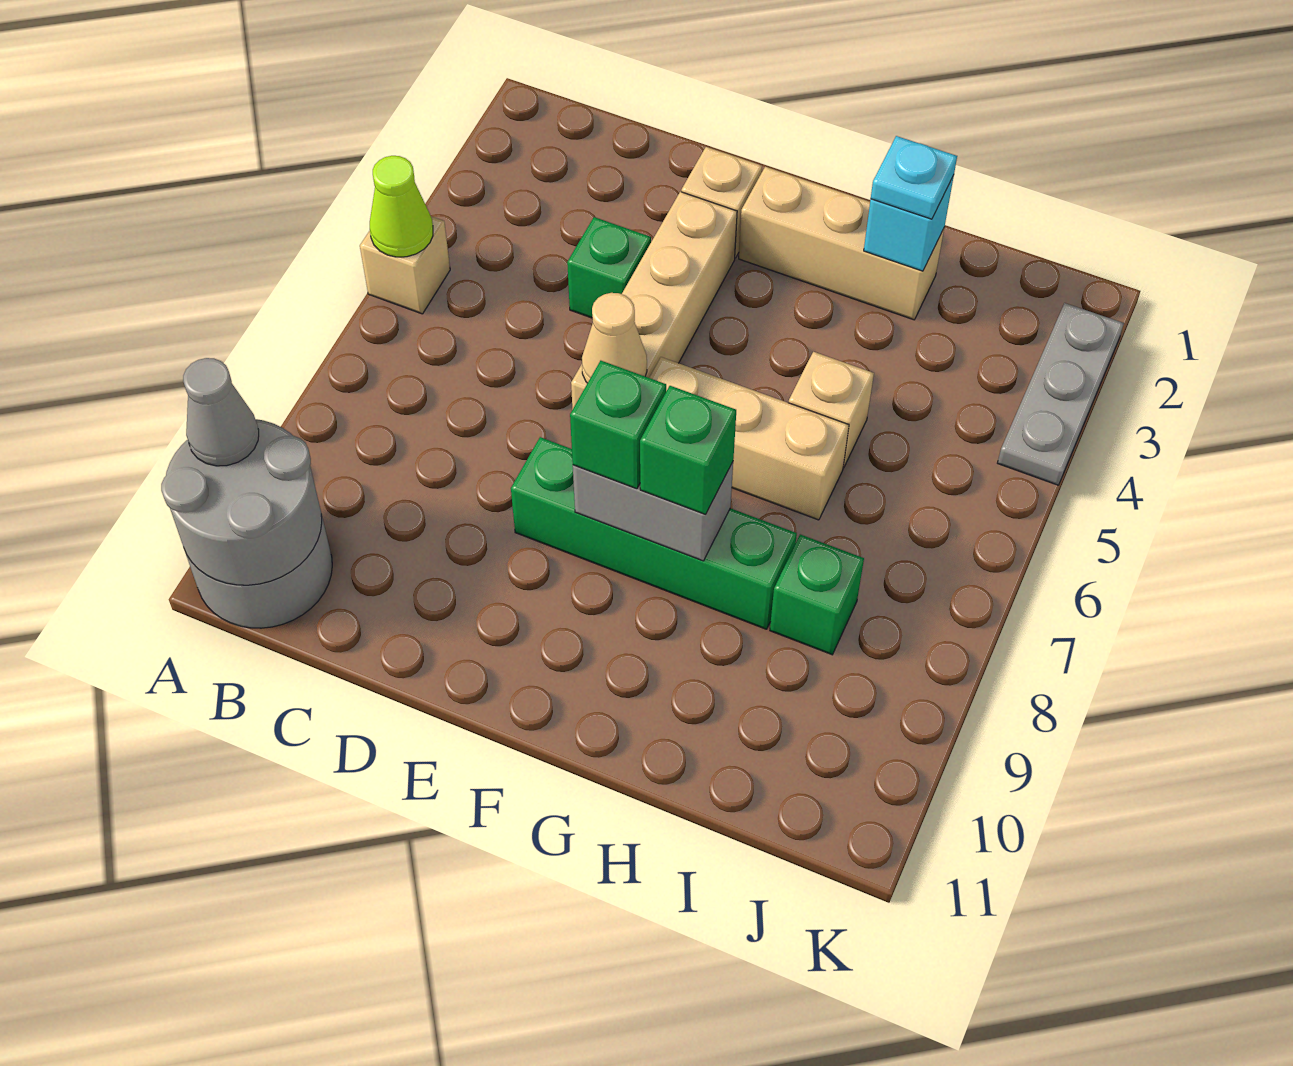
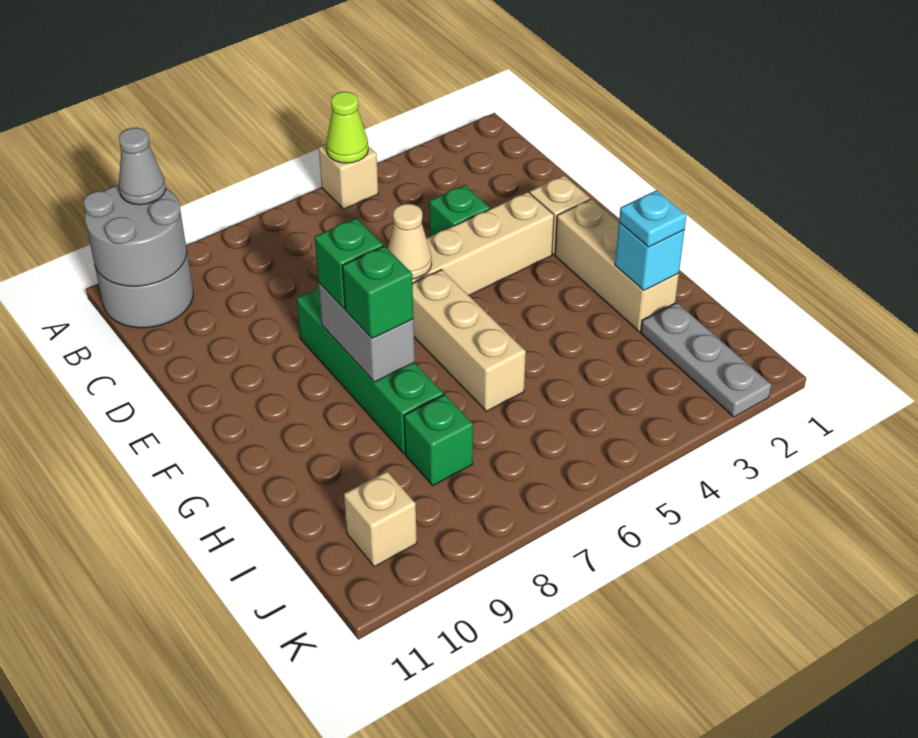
tan 1x1 brick [789,352,874,468] -> tan 1x1 brick moved to [344,471,417,567]
grey 1x3 plate [998,303,1124,485] -> grey 1x3 plate turned to [641,303,771,417]

